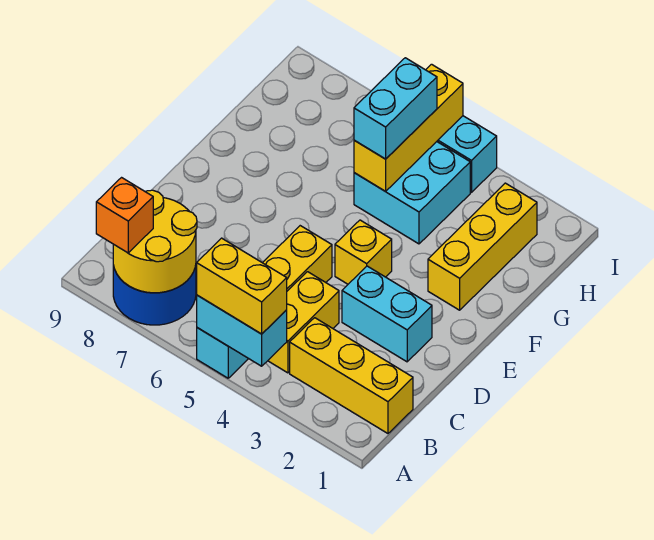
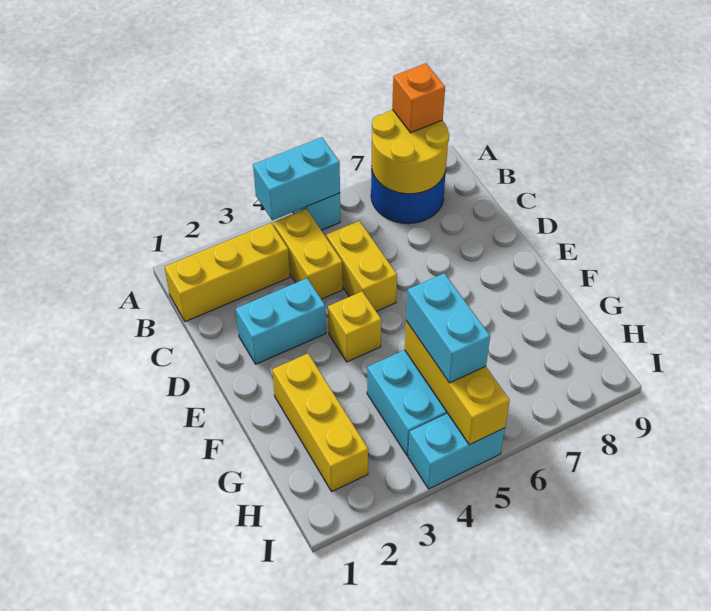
yellow 1x2 brick [197,238,287,334] -> none

